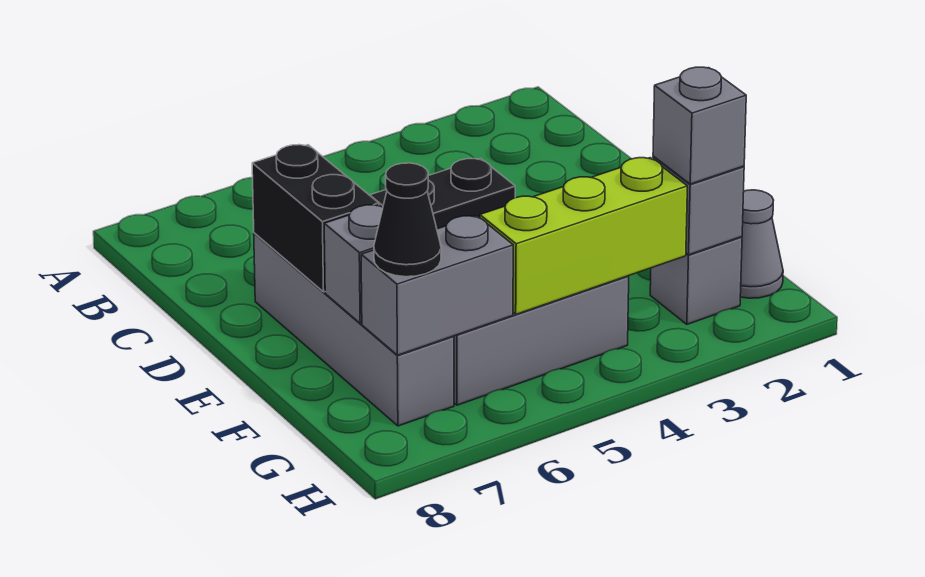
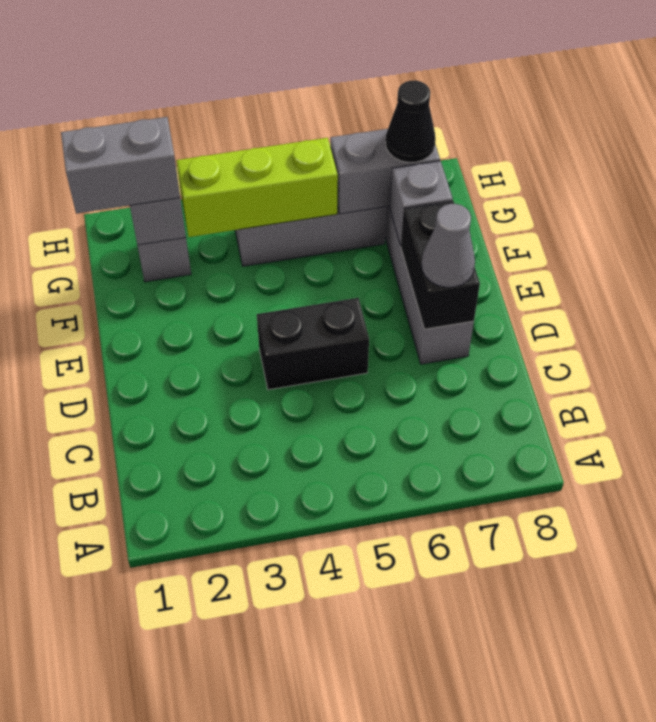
grey 1x1 cone [740,190,783,298] -> grey 1x1 cone moved to [422,204,475,287]
grey 1x1 brick [653,67,746,184] -> grey 1x2 brick [61,117,180,214]

